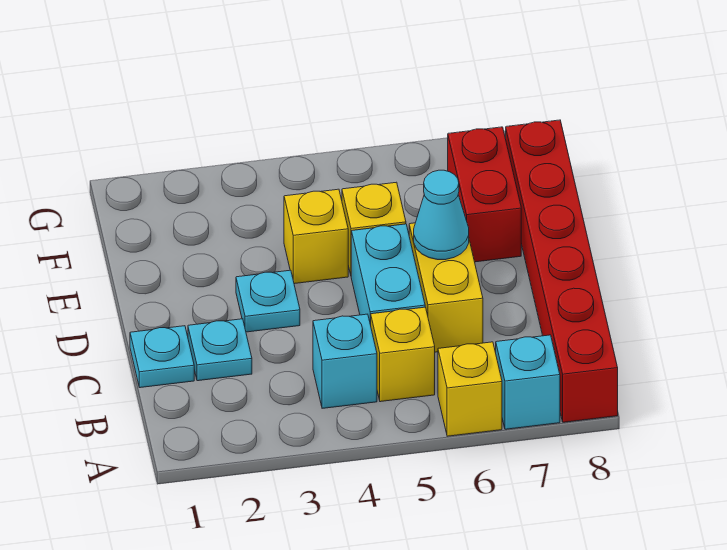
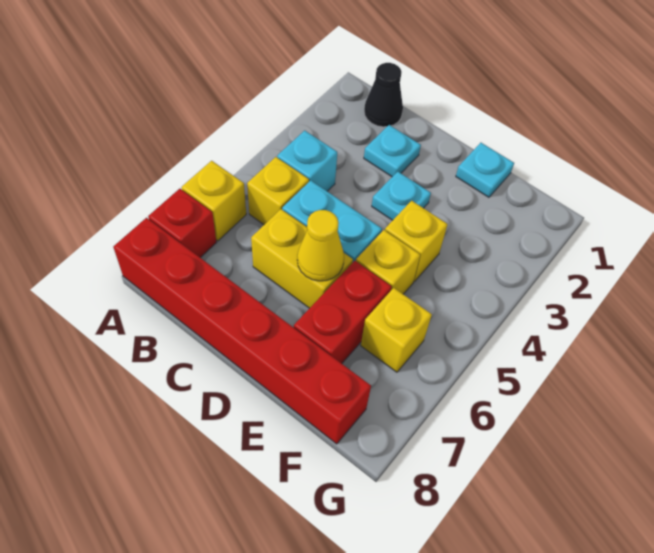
cyan 1x1 brick [496,335,560,429] -> red 1x1 brick [148,189,216,258]
none -> black 1x1 cone [364,63,403,127]
cyan 1x1 plate [130,326,194,388] -> cyan 1x1 plate moved to [456,143,514,197]
cyan 1x1 cone [414,170,469,260] -> yellow 1x1 cone [297,210,344,281]
red 1x2 brick [448,127,521,262] -> red 1x2 brick turned to [294,261,392,363]
none -> yellow 1x1 brick [361,288,432,372]

